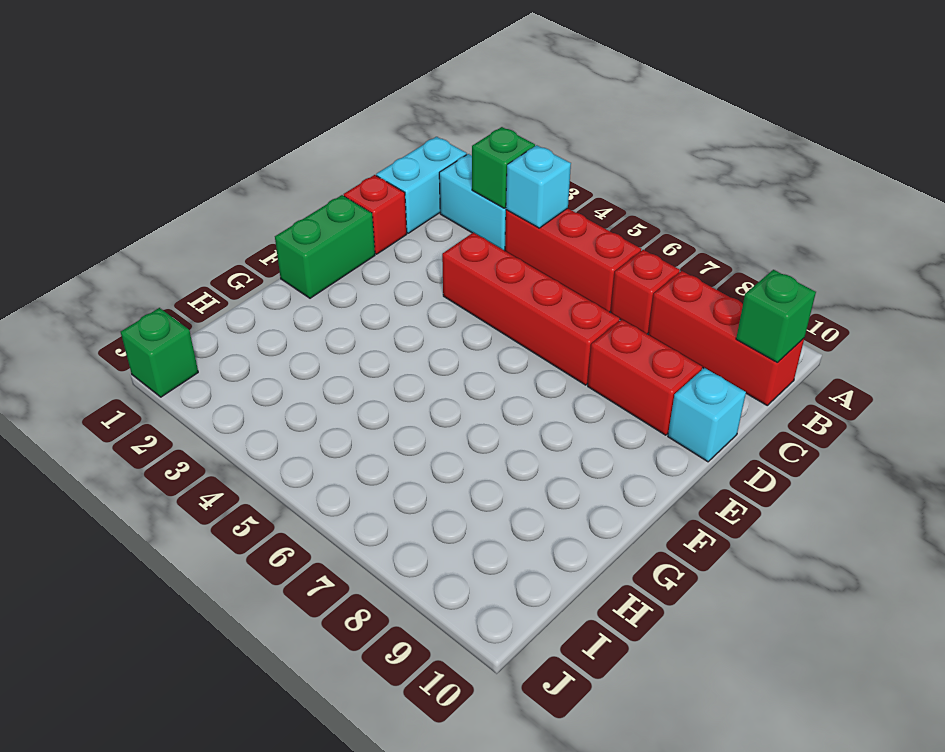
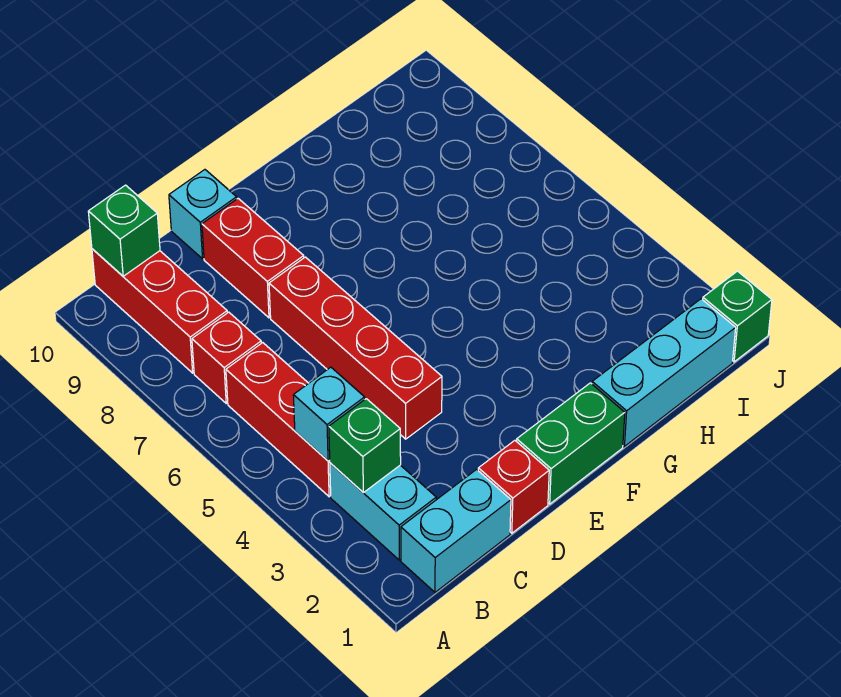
none -> cyan 1x3 brick [592,299,736,446]

